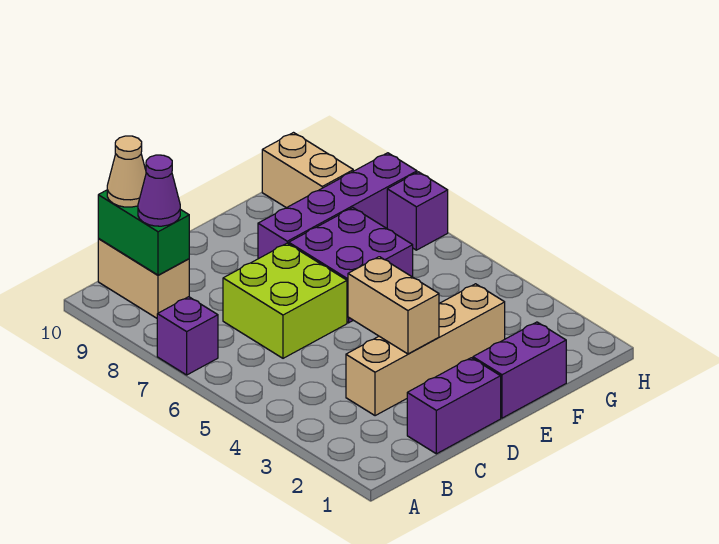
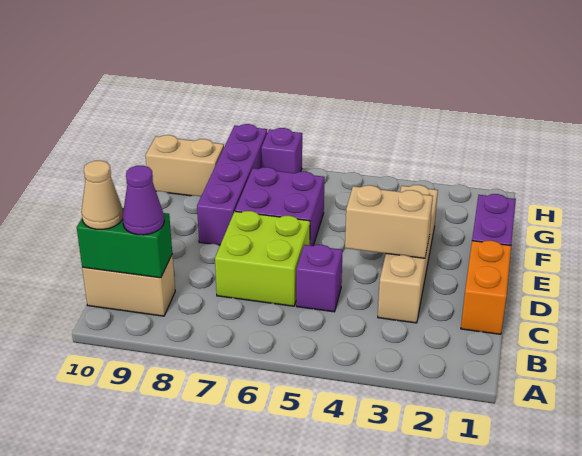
purple 1x1 brick [157,297,218,375] -> purple 1x1 brick moved to [296,245,343,312]
purple 1x2 brick [407,358,501,454] -> orange 1x2 brick [461,240,511,334]

